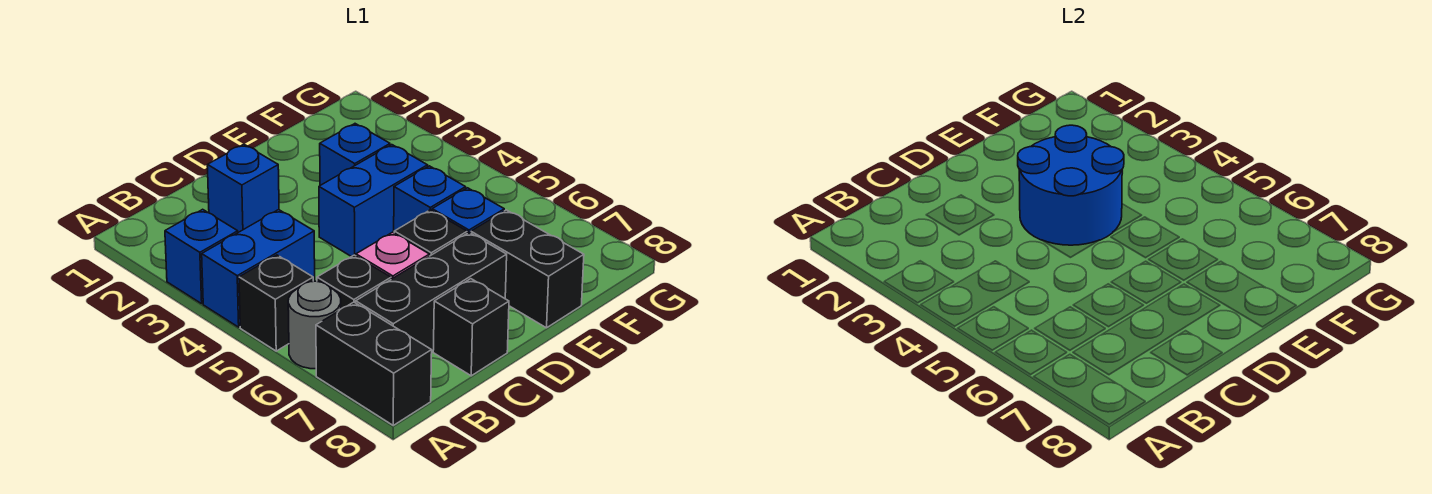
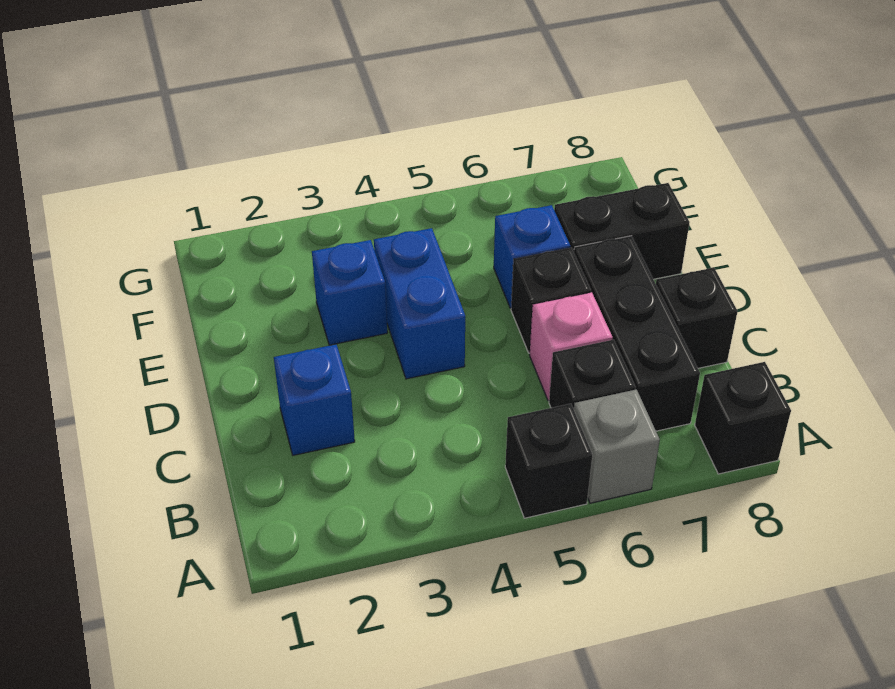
blue 1x1 brick [165,209,238,304] -> none
blue 1x2 brick [202,210,315,327] -> none
grey 1x1 round brick [288,281,341,369] -> grey 1x1 brick [574,390,660,503]
black 1x2 brick [316,302,432,425] -> black 1x1 brick [695,362,791,474]
blue 2x2 round brick [1018,125,1124,245] -> none
blue 1x1 brick [394,166,466,231] -> none

